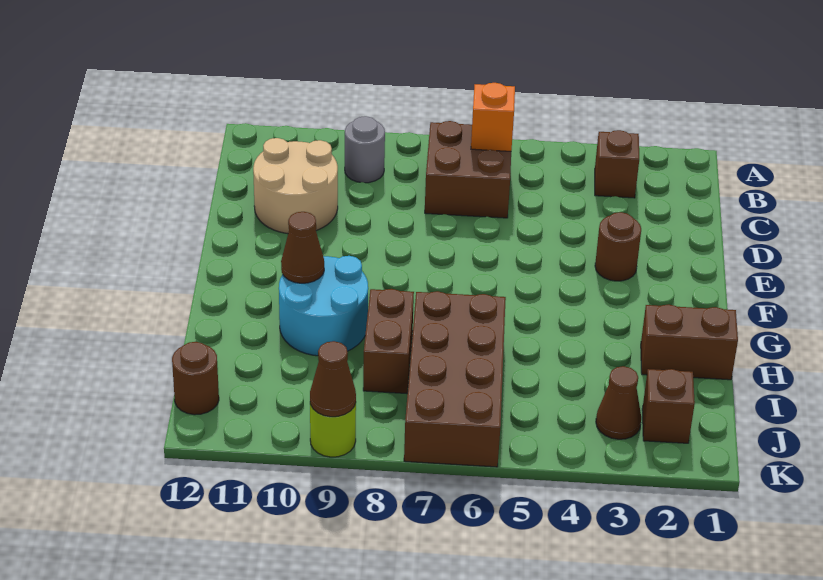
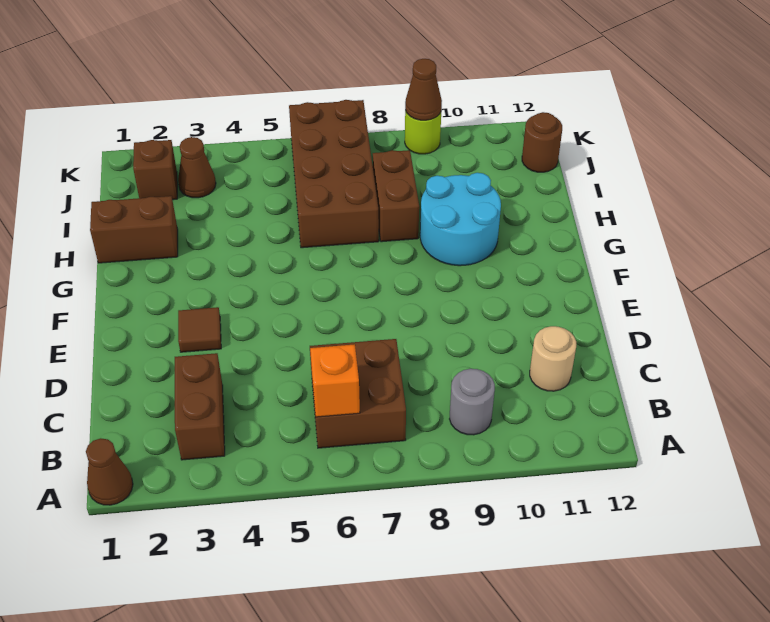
brown 1x1 brick [595,130,639,198] -> brown 1x2 brick [175,353,225,460]
tan 2x2 round brick [253,138,338,234] -> tan 1x1 round brick [530,326,576,391]
brown 1x1 round brick [595,212,641,281] -> brown 1x1 tile [178,307,221,352]
brown 1x1 cone [281,212,324,283] -> brown 1x1 cone moved to [86,438,133,505]

